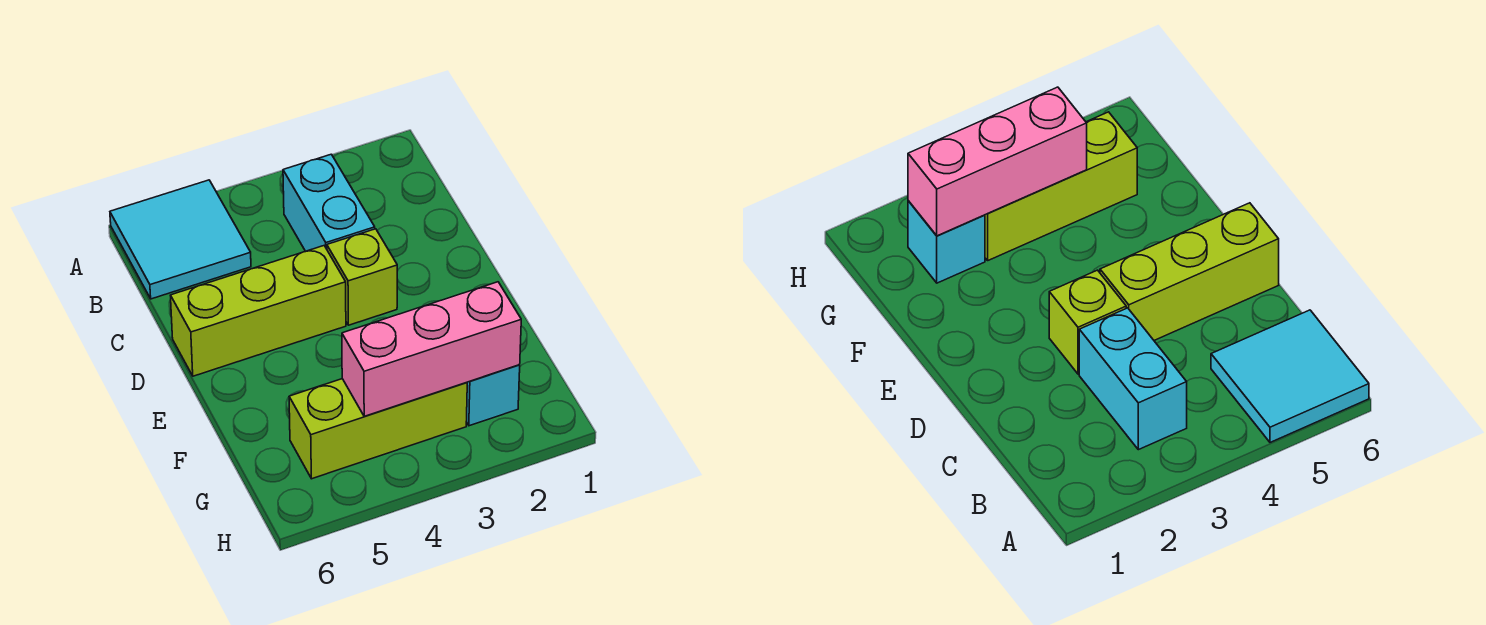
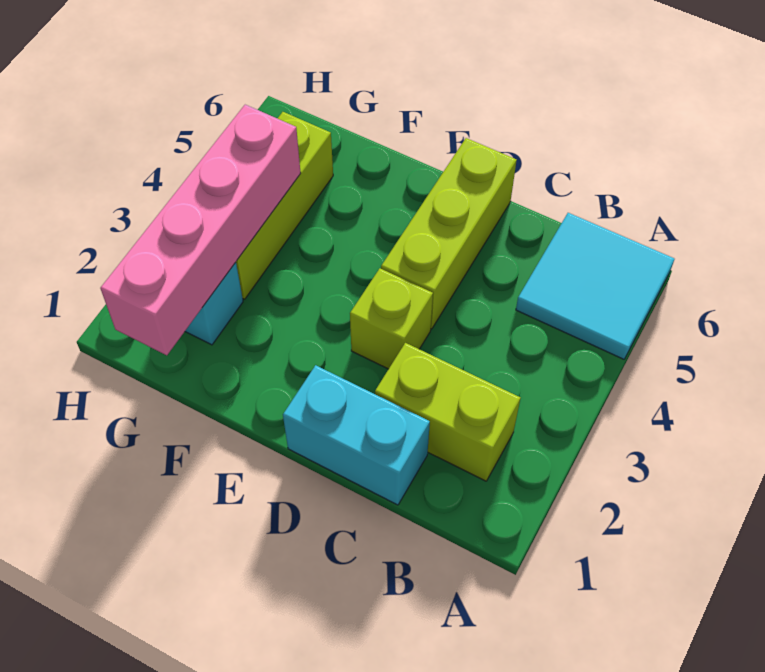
none -> lime 1x2 brick [375,343,520,481]
cyan 1x2 brick [283,154,375,251] -> cyan 1x2 brick moved to [283,365,430,505]
pink 1x3 brick [342,282,521,416] -> pink 1x4 brick [100,105,301,355]

